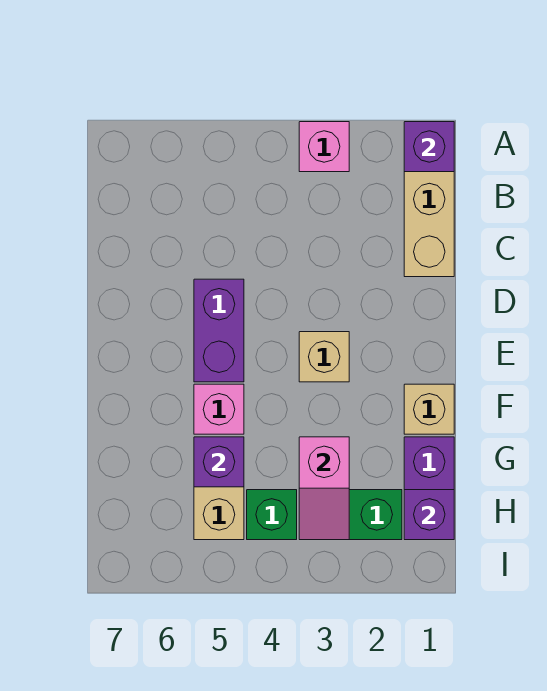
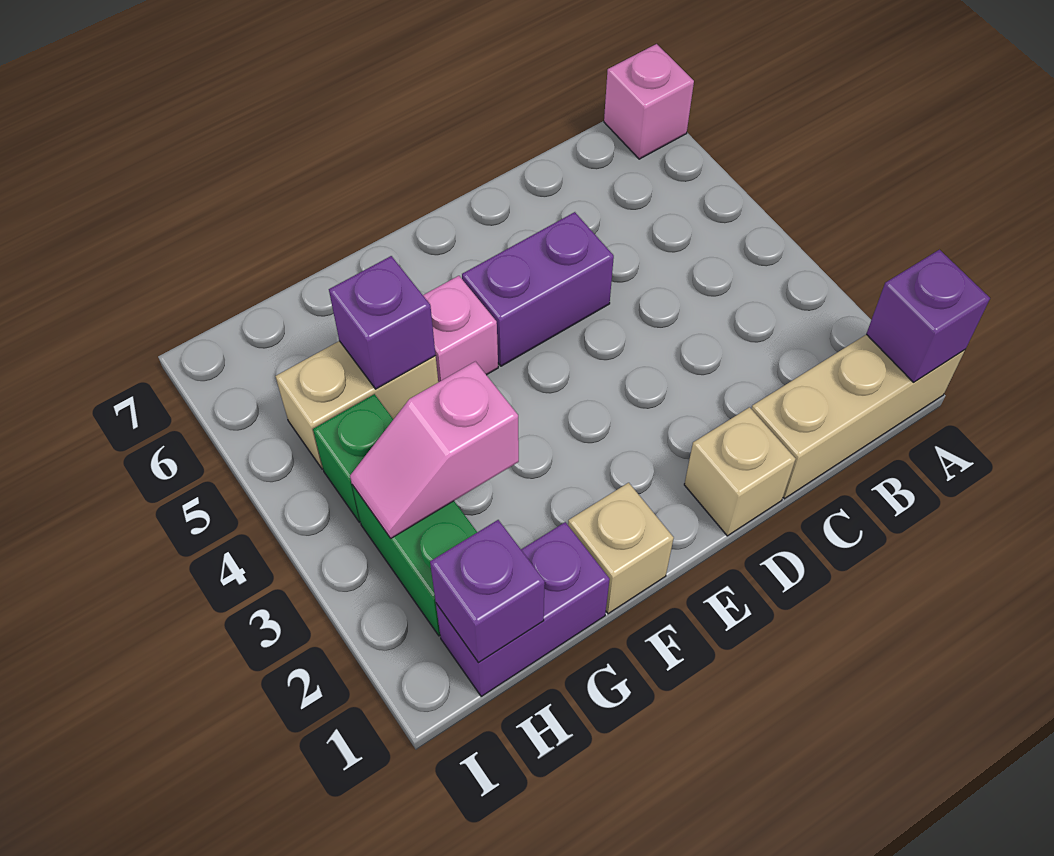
pink 1x1 brick [299,122,349,172] -> pink 1x1 brick moved to [604,44,694,159]
tan 1x1 brick [299,332,349,382] -> tan 1x1 brick moved to [684,407,796,536]

